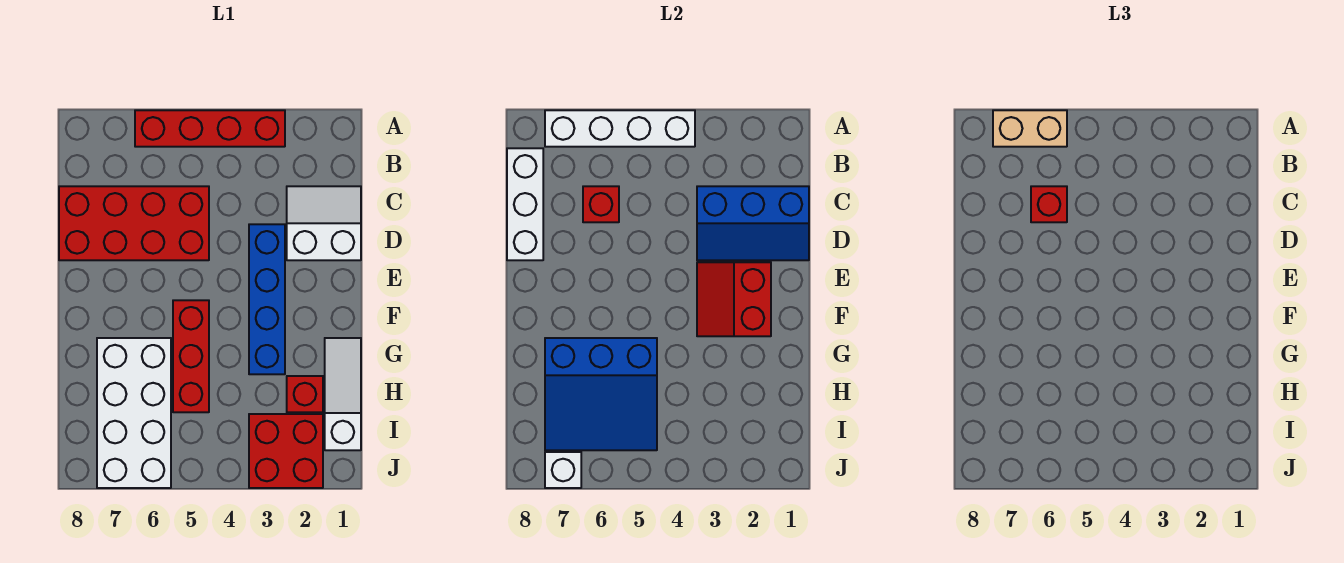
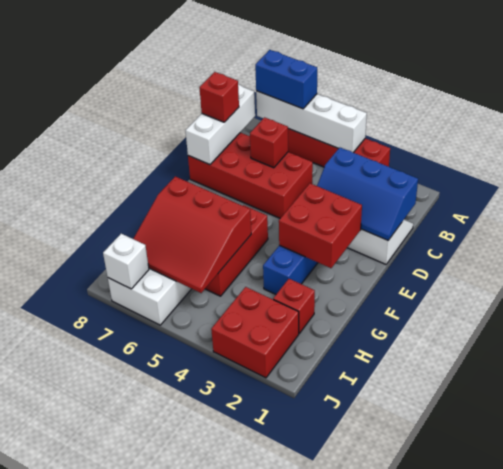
tan 1x2 brick [993,110,1067,147] -> blue 1x2 brick [255,50,317,109]
red 1x1 brick [1031,186,1067,222] -> red 1x1 brick moved to [200,72,239,122]
red 2x2 slope [697,262,771,336] -> red 2x2 brick [279,183,362,268]
white 1x3 slope [325,338,361,450] -> none
blue 3x3 slope [545,338,657,450] -> red 3x3 slope [133,176,251,293]

